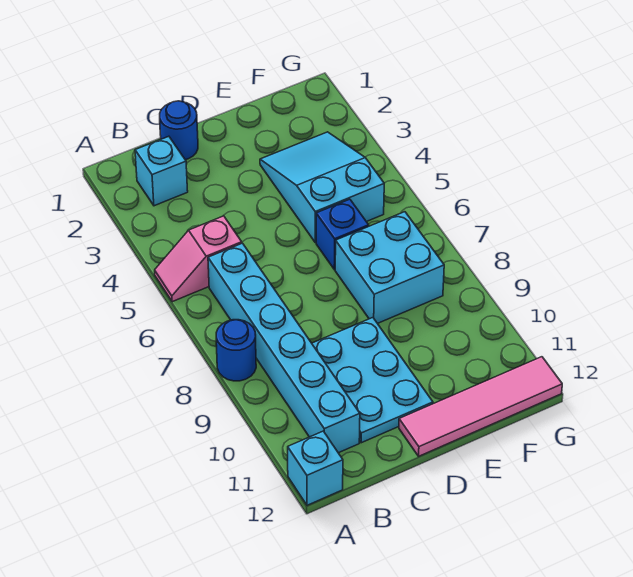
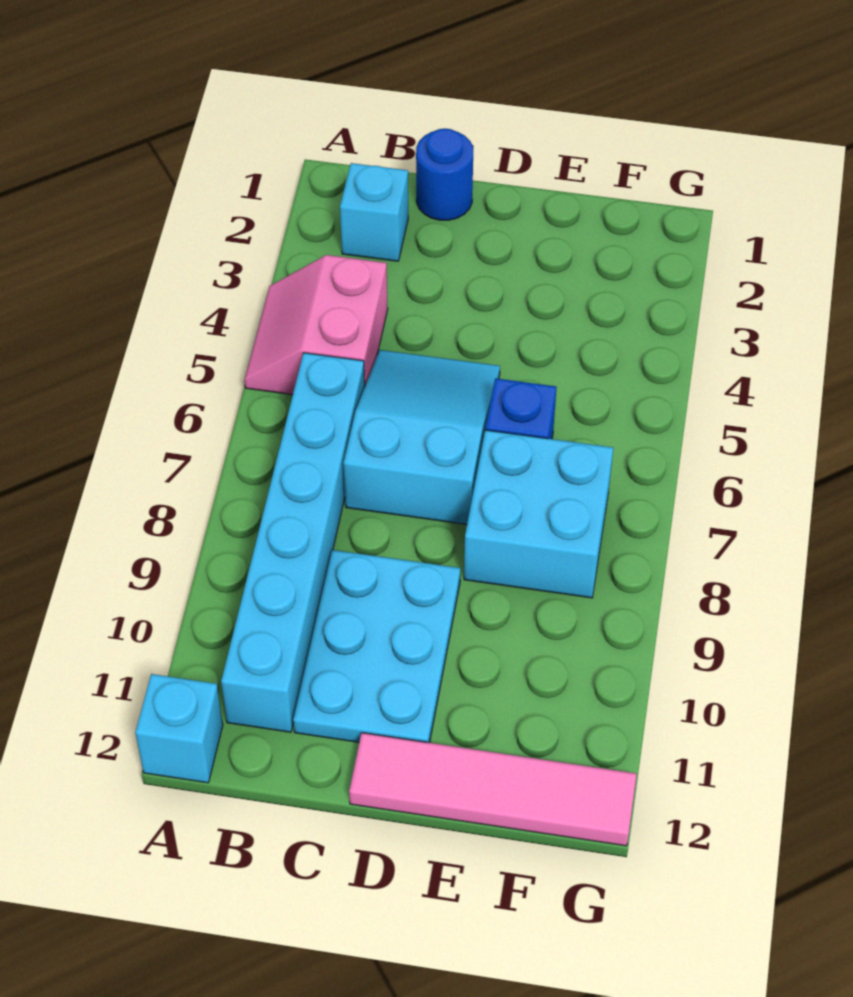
pink 1x2 slope [155,216,242,302] -> pink 2x2 slope [245,255,388,395]
blue 1x1 round brick [216,320,256,381] -> none
cyan 2x3 slope [260,132,384,243] -> cyan 2x3 slope moved to [344,350,500,524]

